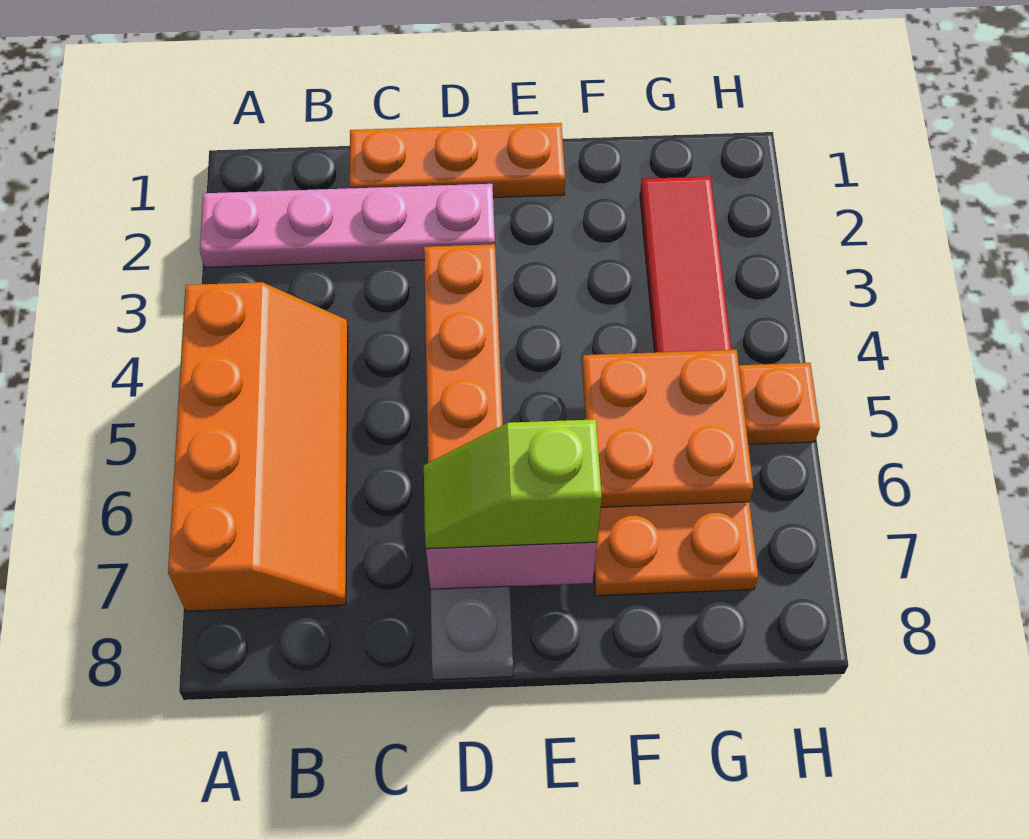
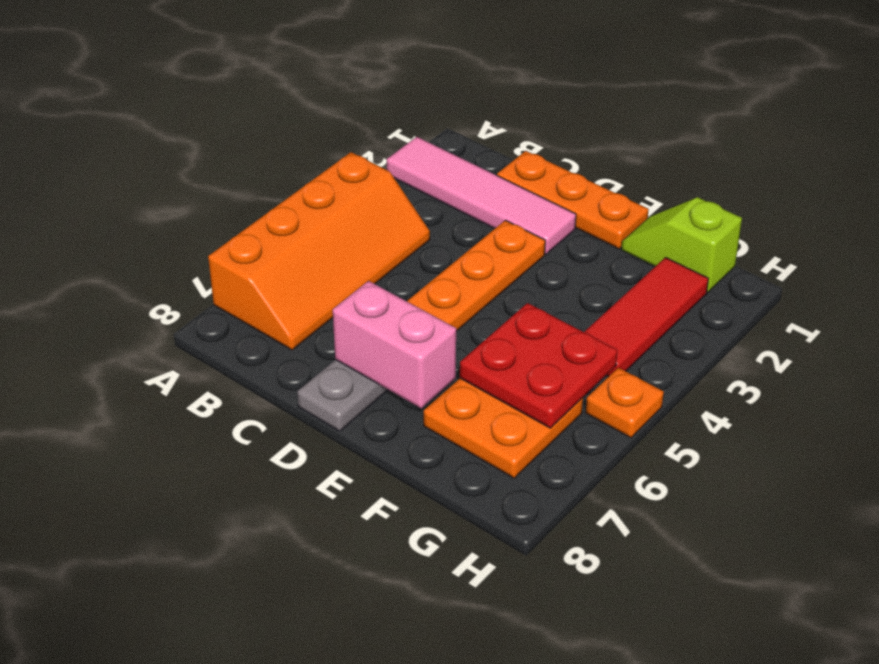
pink 1x4 plate [200,184,495,267] -> pink 1x4 tile [387,137,576,254]
lime 1x2 slope [424,419,602,549] -> lime 1x2 slope moved to [621,197,742,292]
orange 2x2 plate [582,350,753,507] -> red 2x2 plate [460,303,618,428]

